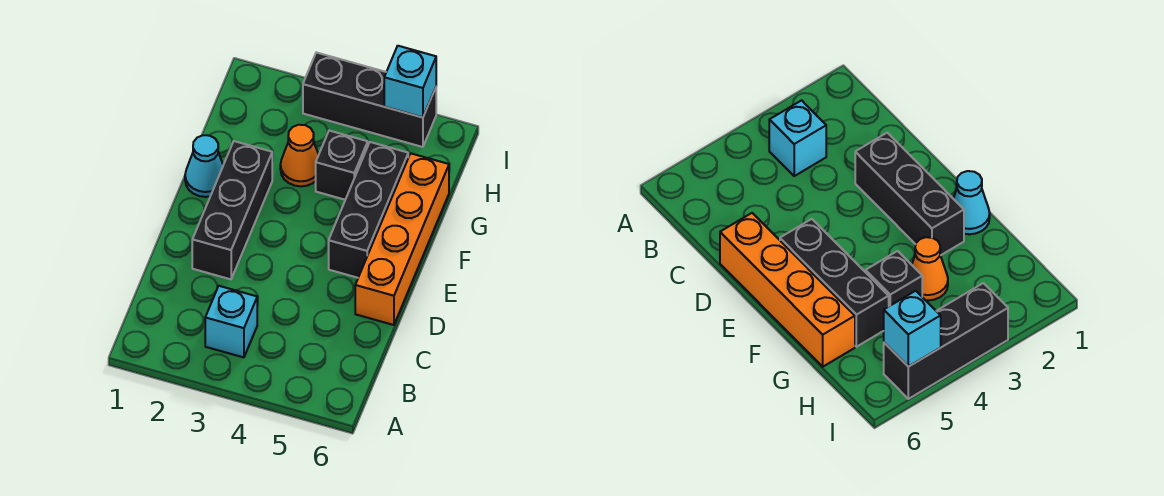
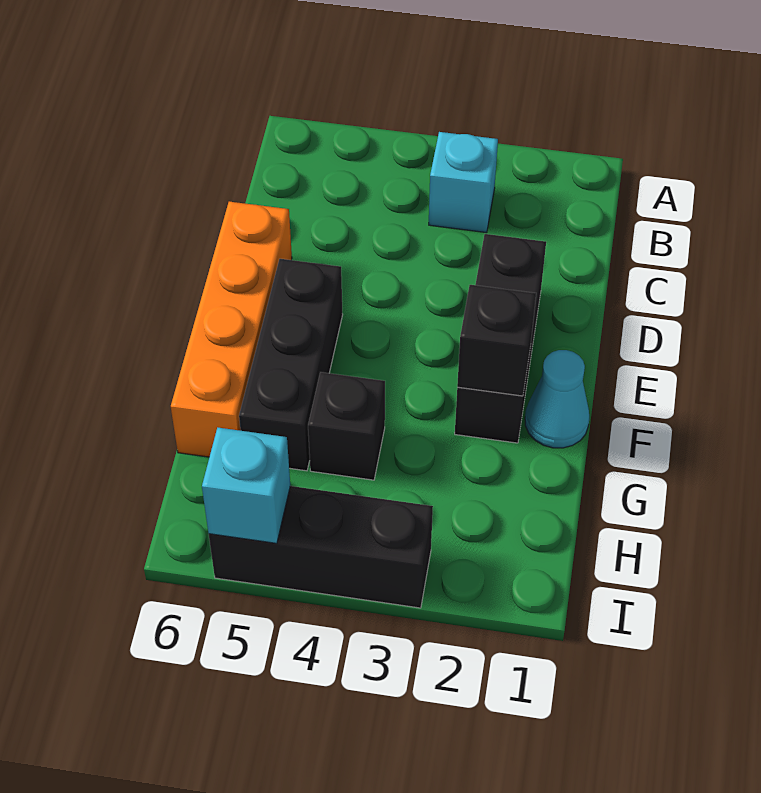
none -> black 1x1 brick [457,285,536,396]
orange 1x1 cone [280,125,319,186] -> none

